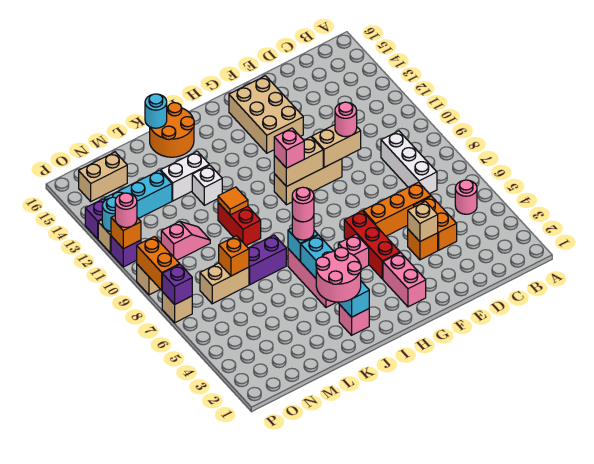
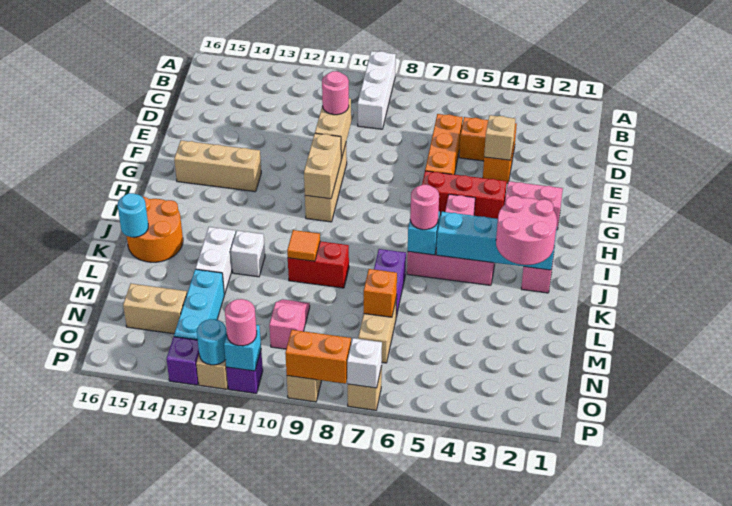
pink 1x1 round brick [455,180,477,214] -> none
white 1x3 brick [381,131,437,194] -> white 1x3 brick turned to [358,51,396,129]
tan 2x3 brick [229,76,303,153] -> tan 1x3 brick [174,140,261,192]
pink 1x1 brick [274,128,304,168] -> none
pink 1x1 round brick [292,187,314,222] -> none
tan 1x2 brick [79,152,127,201] -> tan 1x2 brick turned to [123,284,187,334]
purple 1x1 brick [162,265,192,305] -> white 1x1 brick [347,338,382,388]
orange 1x1 brick [111,216,141,249] -> cyan 1x1 brick [224,325,261,371]

